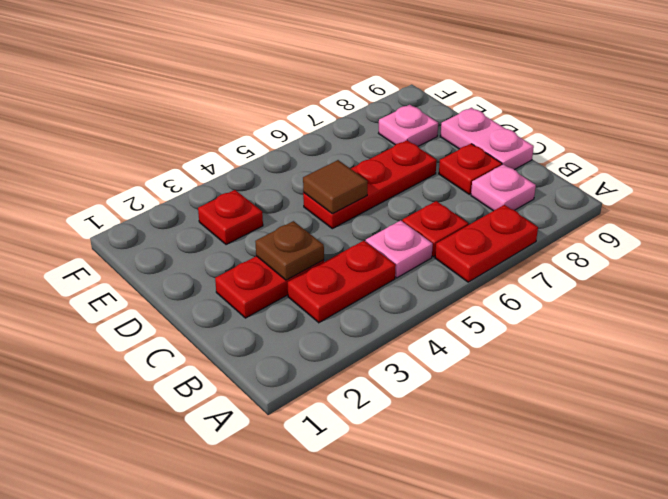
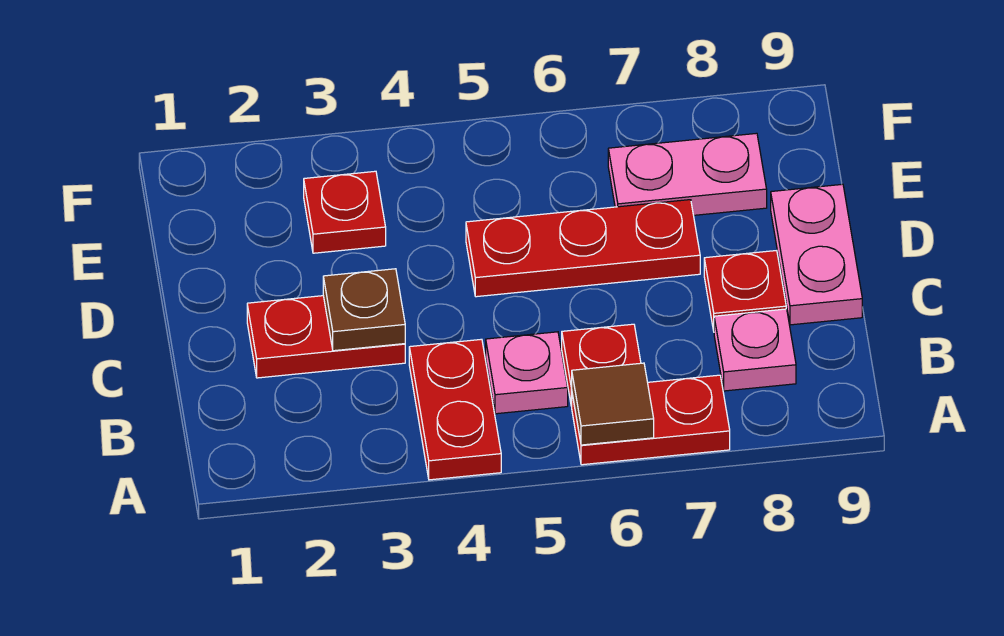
red 1x2 plate [288,241,396,323] -> red 1x2 plate turned to [409,339,501,480]
brown 1x1 tile [303,160,368,214] -> brown 1x1 tile moved to [572,363,654,445]
pink 1x1 plate [379,105,438,146] -> pink 1x2 plate [608,133,767,215]

